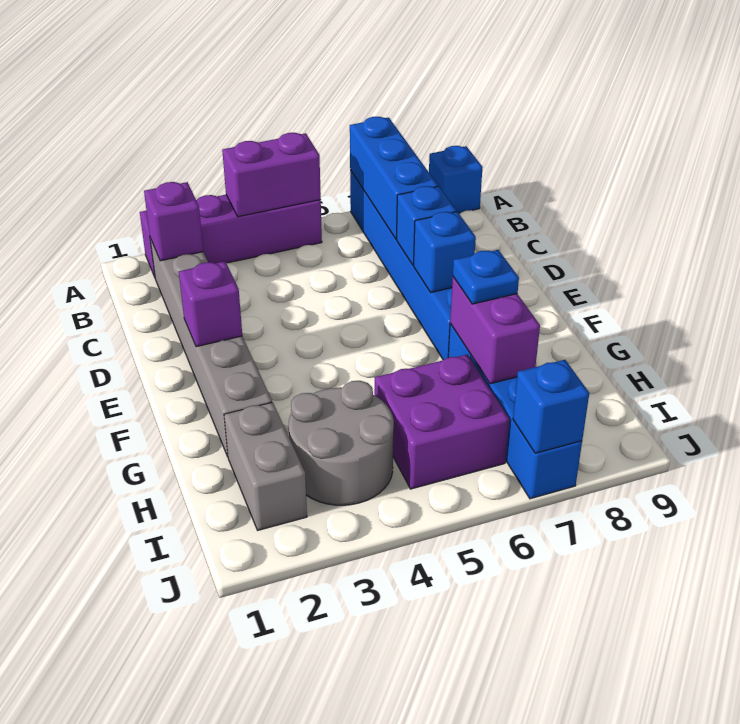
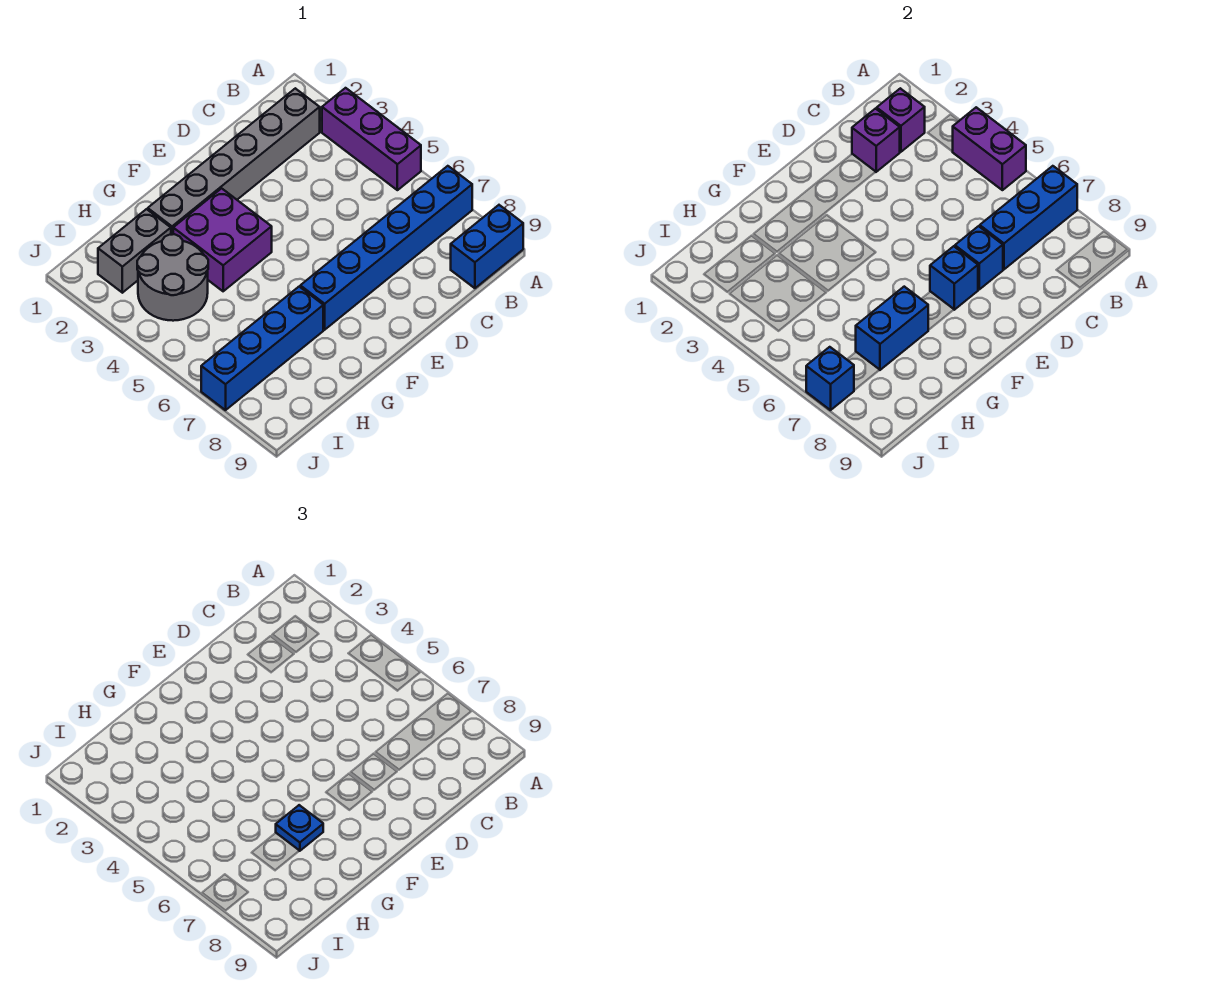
purple 1x4 brick [140,195,322,277] -> purple 1x3 brick [322,88,421,190]
blue 1x1 brick [429,146,483,213] -> blue 1x2 brick [451,205,523,288]
purple 1x1 brick [179,261,242,347] -> purple 1x1 brick moved to [852,109,900,172]
purple 1x2 brick [450,277,540,384] -> blue 1x2 brick [856,287,928,370]
purple 2x2 brick [374,354,509,489] -> purple 2x2 brick moved to [173,188,272,291]

